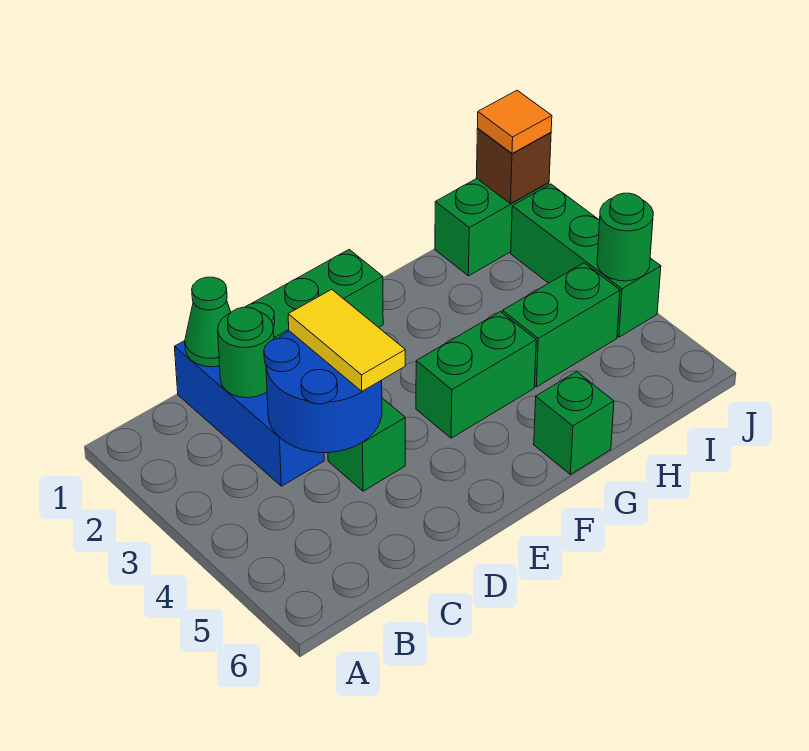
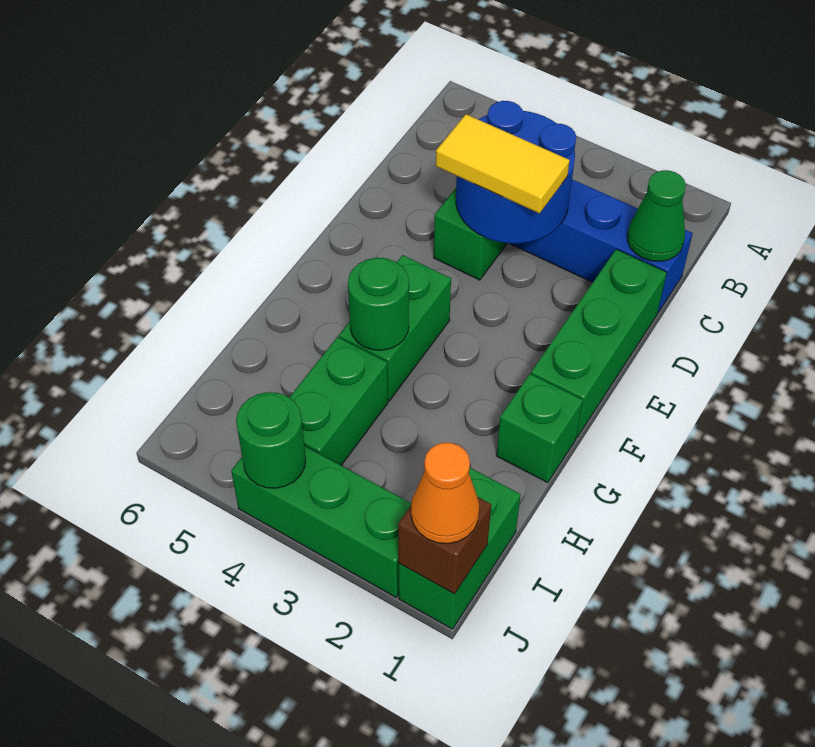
green 1x1 round brick [218,307,274,398] -> green 1x1 round brick moved to [348,258,409,350]
green 1x1 brick [534,372,614,474] -> green 1x1 brick moved to [496,374,583,483]
orange 1x1 tile [478,90,552,153] -> orange 1x1 cone [411,443,479,544]

